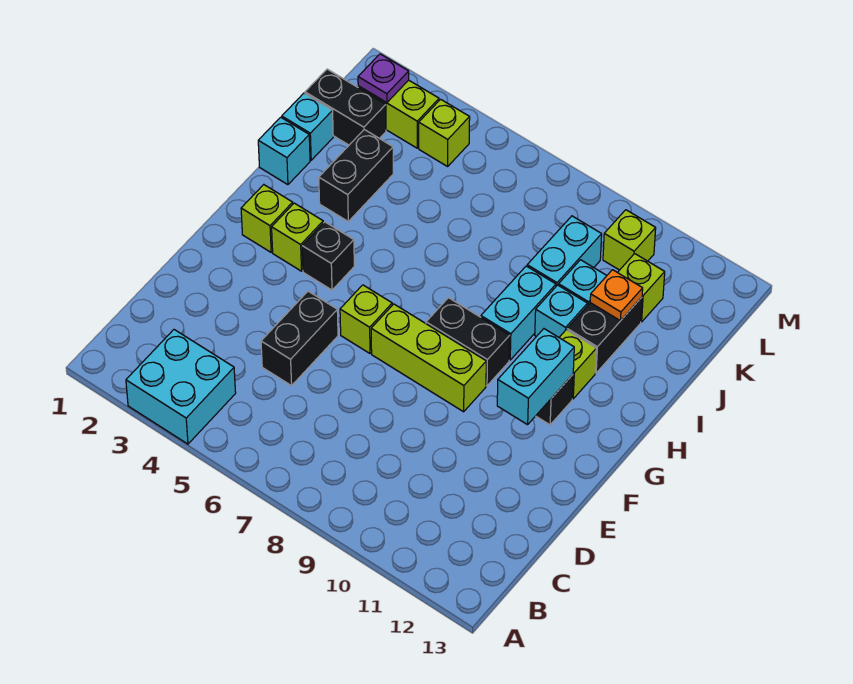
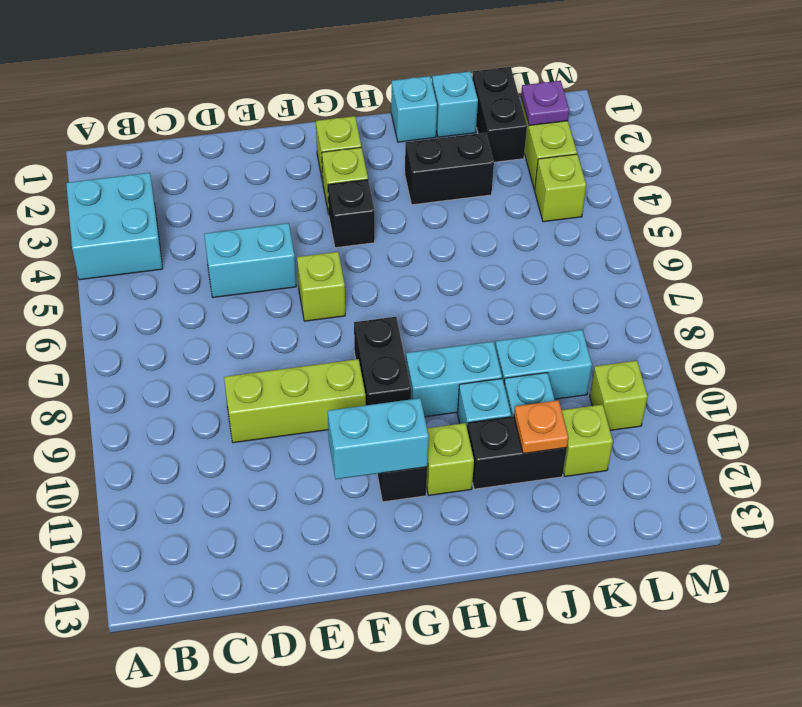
black 1x2 brick [261,291,338,386] -> cyan 1x2 brick [204,223,296,298]
lime 1x3 brick [371,304,486,412] -> lime 1x3 brick turned to [224,359,366,443]

